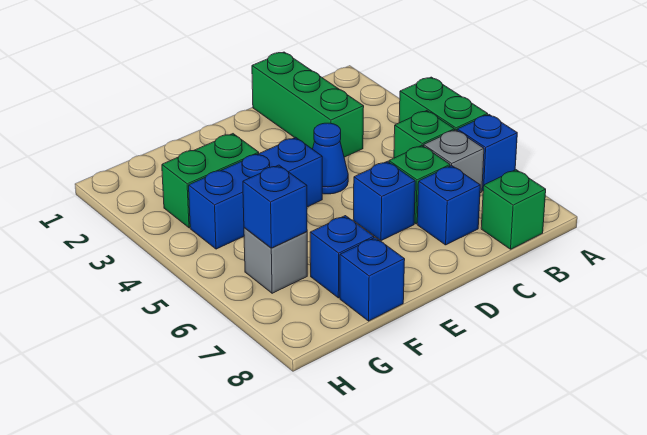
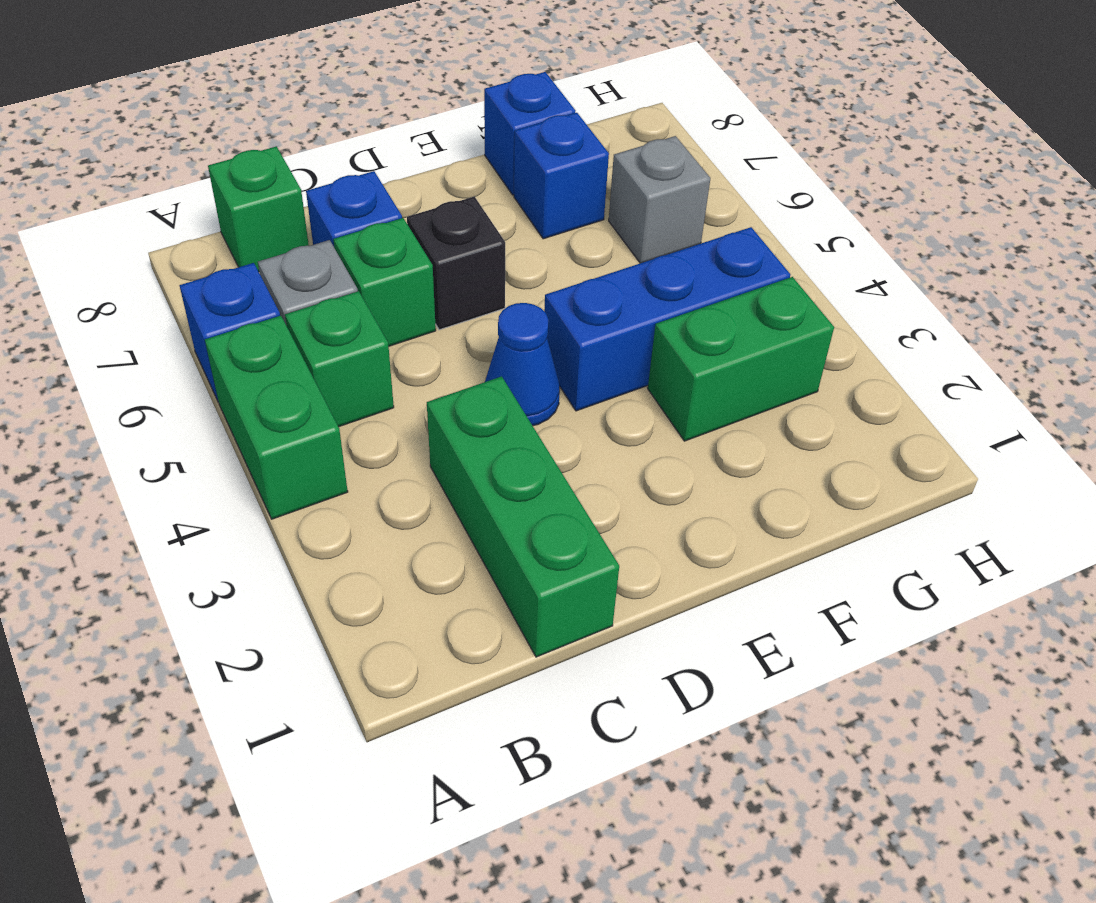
blue 1x1 brick [353,161,415,241] -> black 1x1 brick [407,196,505,330]
blue 1x1 brick [243,165,307,248] -> none

